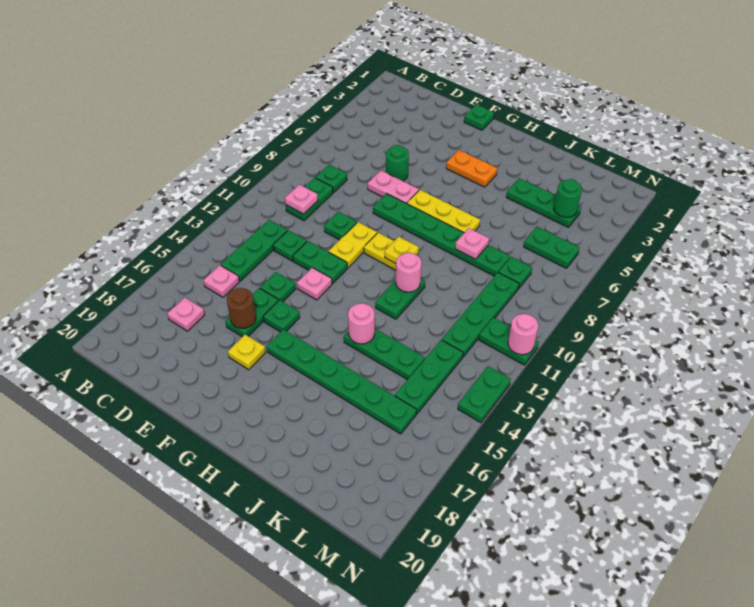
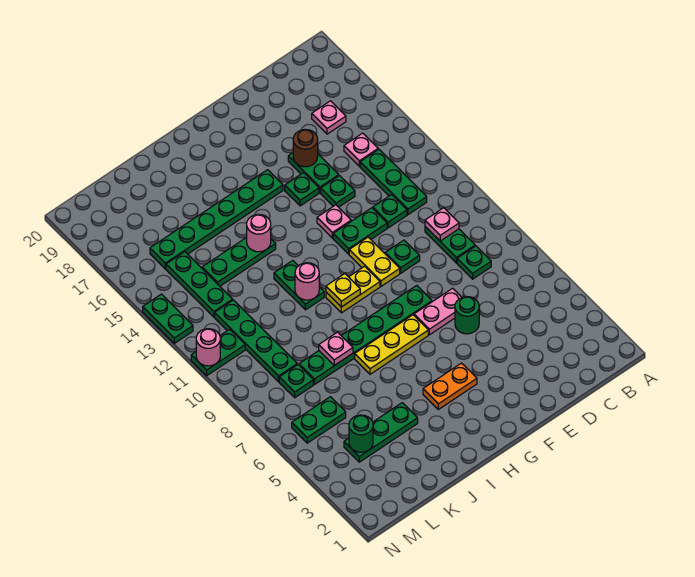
green 1x1 plate [464,105,494,130] -> none
yellow 1x1 plate [228,335,266,370] -> none

